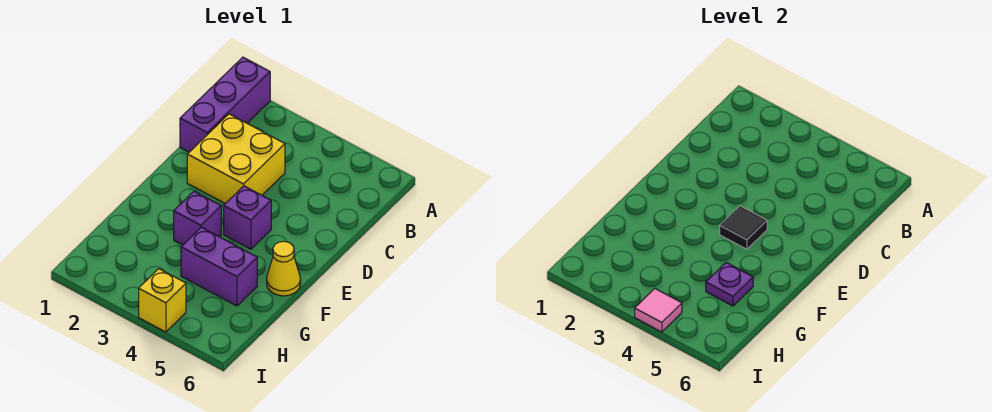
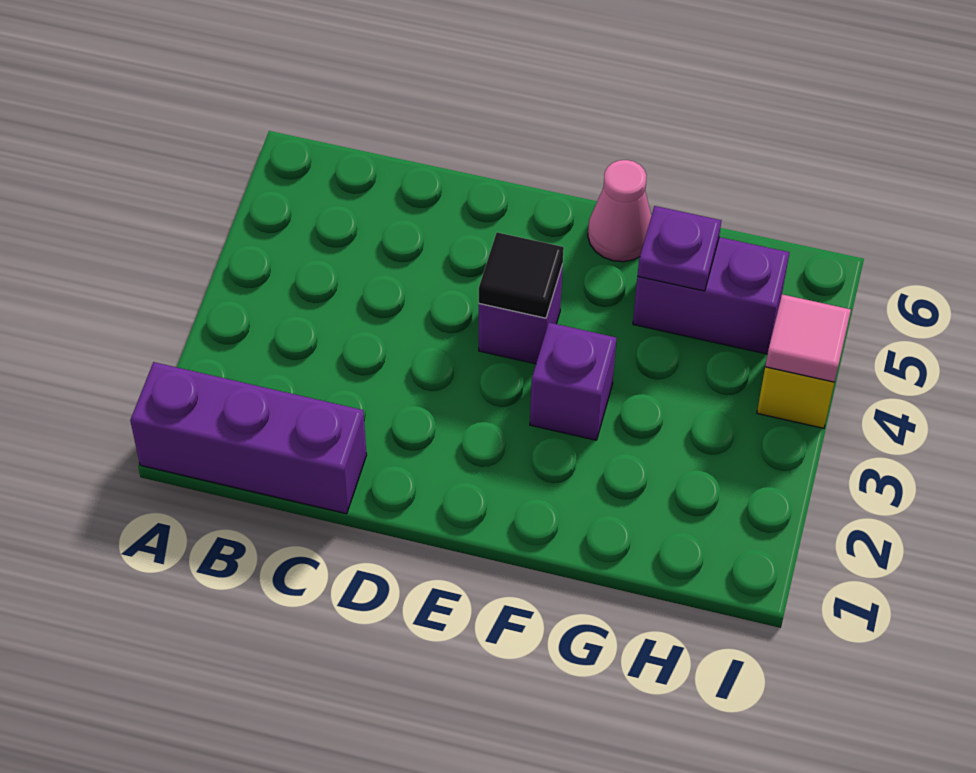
yellow 2x2 brick [187,114,285,204] -> none
yellow 1x1 cone [267,241,301,296] -> pink 1x1 cone [588,160,651,262]
purple 1x2 brick [181,227,257,306] -> purple 1x2 brick turned to [633,237,790,354]

